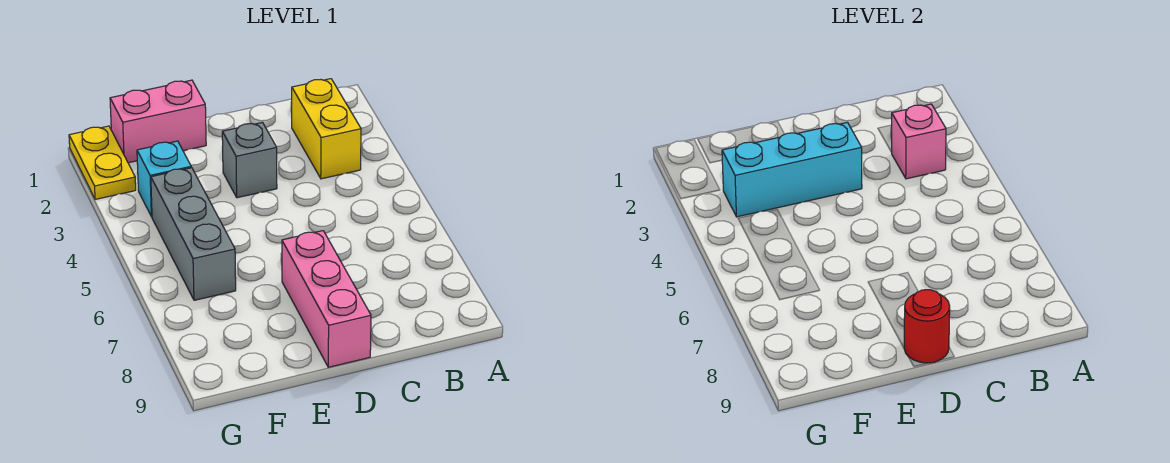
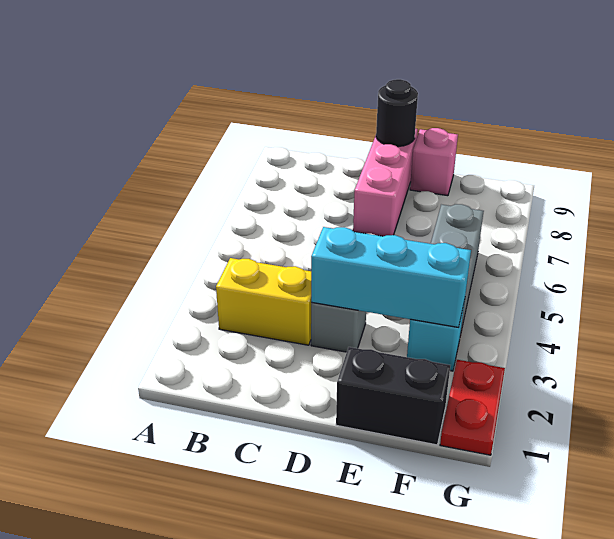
yellow 1x2 brick [292,79,361,179] -> yellow 1x2 brick turned to [216,258,311,345]
pink 1x1 brick [892,104,946,179] -> pink 1x1 brick moved to [410,128,458,196]
red 1x1 round brick [904,290,950,363] -> black 1x1 round brick [376,79,418,147]
pink 1x2 brick [110,80,206,163] -> black 1x2 brick [336,347,450,445]
yellow 1x2 plate [69,126,136,199] -> red 1x2 plate [440,360,505,455]

